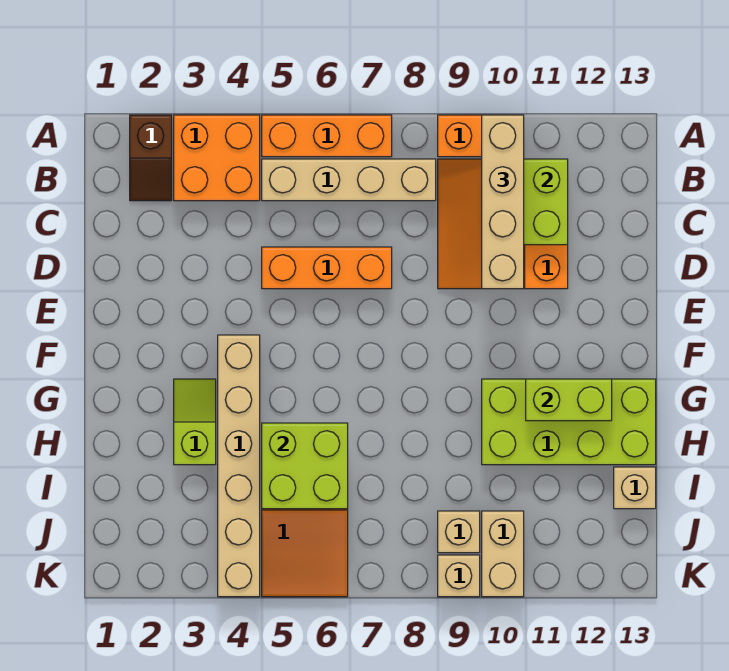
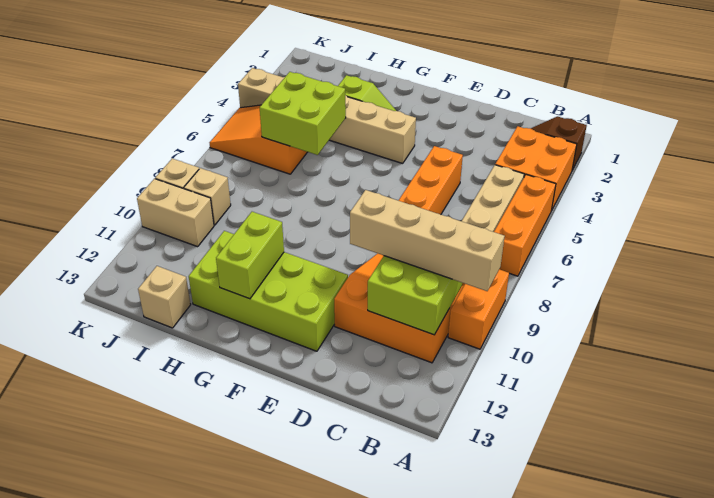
lime 2x4 brick [482,379,656,465] -> lime 2x4 brick turned to [189,231,348,351]

